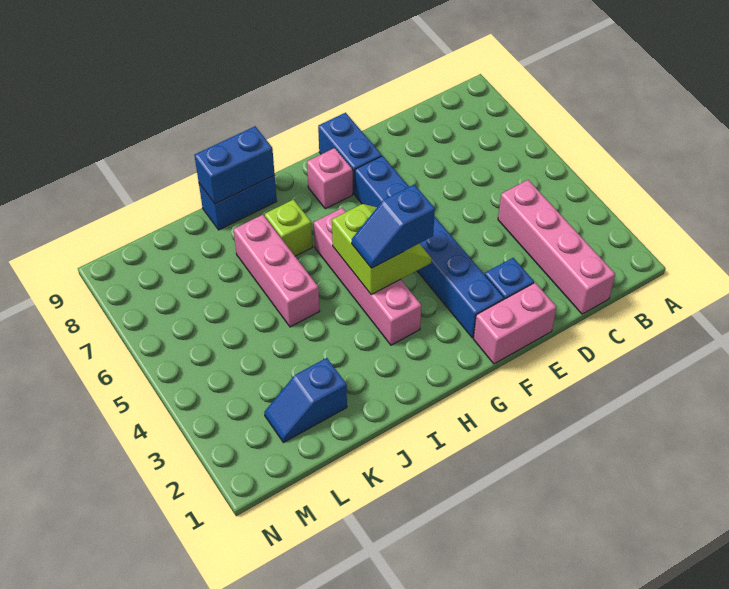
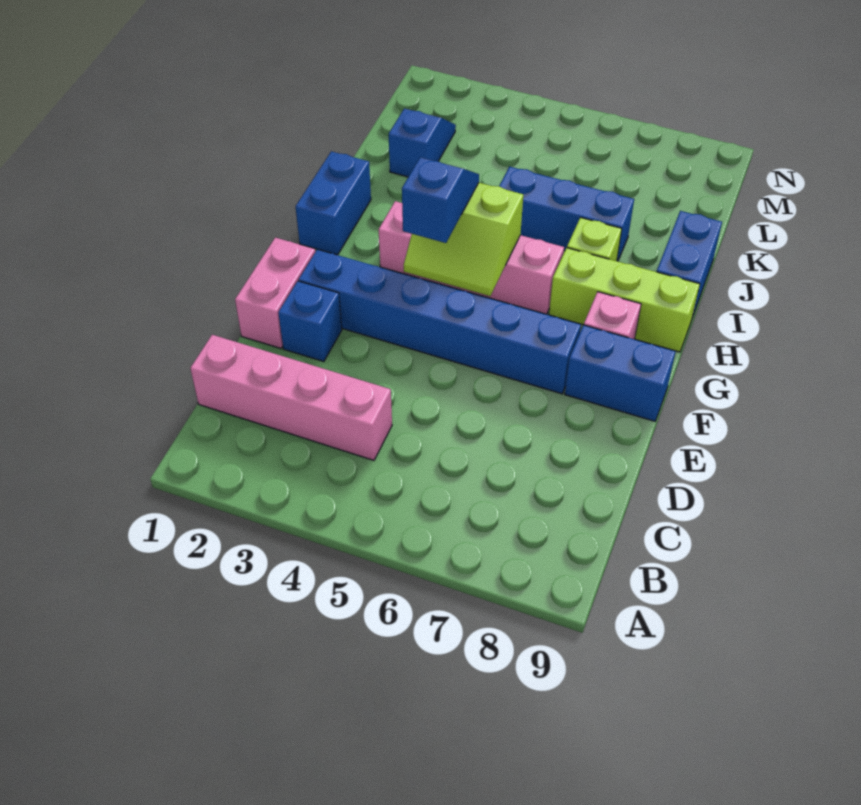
none -> lime 1x3 brick [549,248,700,352]
blue 1x2 brick [194,126,275,204] -> blue 1x2 brick moved to [295,151,371,255]
pink 1x3 brick [233,215,320,327] -> blue 1x3 brick [499,167,634,261]

